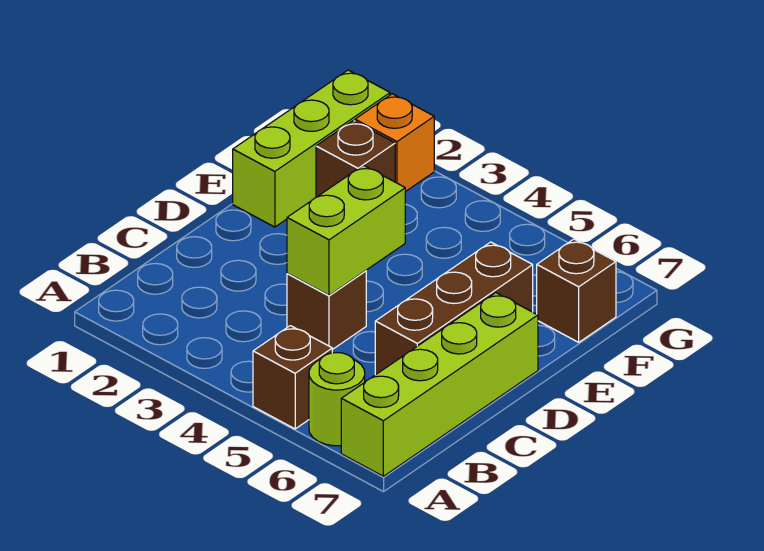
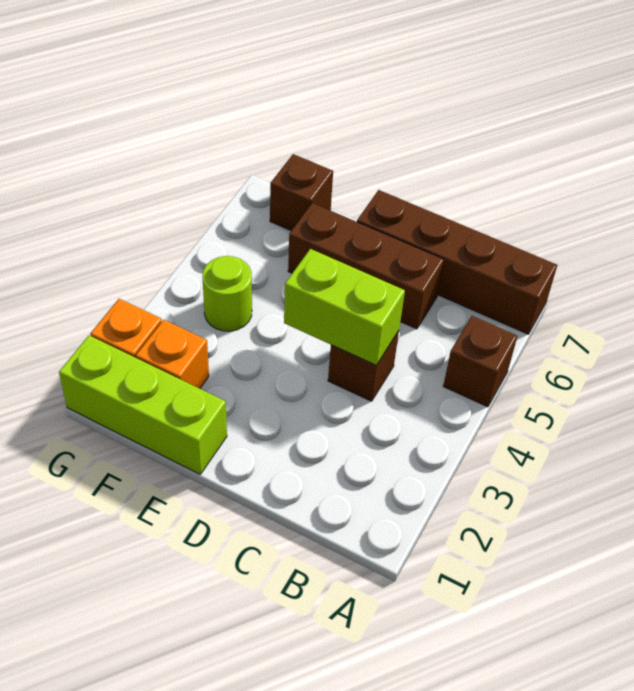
lime 1x1 round brick [309,353,365,446] -> lime 1x1 round brick moved to [202,256,252,331]
lime 1x4 brick [341,293,538,476] -> brown 1x4 brick [357,190,557,334]
brown 1x1 brick [316,121,395,197] -> orange 1x1 brick [136,320,209,389]

